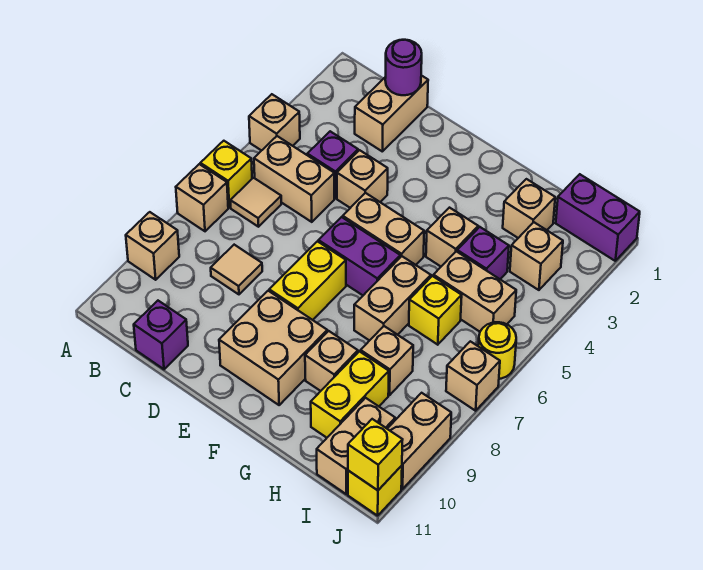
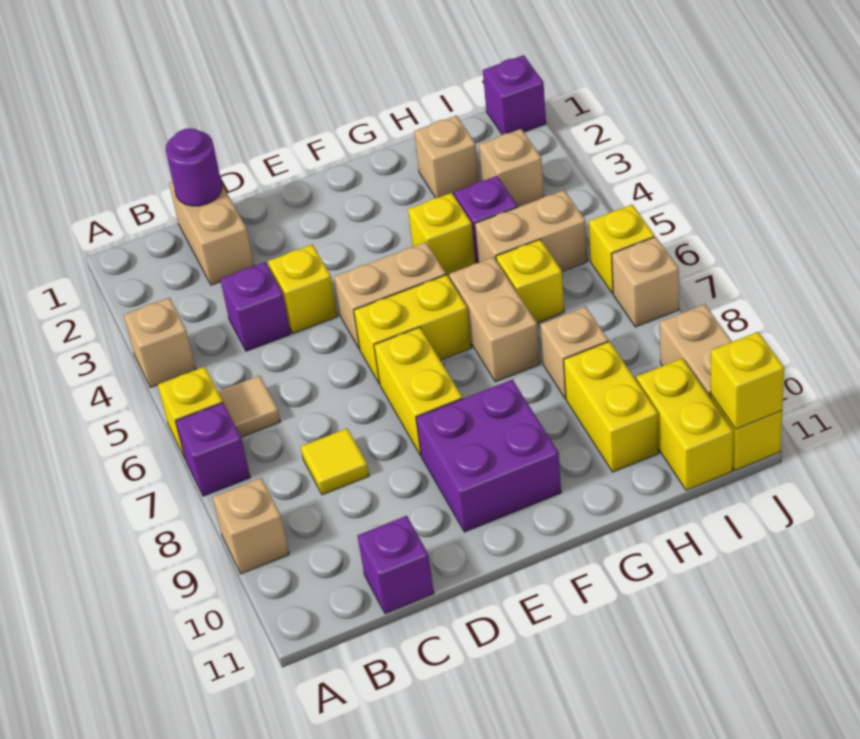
tan 1x1 brick [176,164,228,231] -> purple 1x1 brick [176,403,250,496]
tan 1x2 brick [254,136,334,222] -> none
tan 1x1 tile [211,245,262,294] -> yellow 1x1 tile [301,428,369,495]
tan 1x1 brick [337,150,388,208] -> yellow 1x1 brick [268,244,338,333]
purple 1x2 brick [318,217,400,295] -> yellow 1x2 brick [354,275,471,384]
tan 2x2 brick [219,291,327,405] -> purple 2x2 brick [416,380,561,532]
tan 1x1 brick [426,208,478,266] -> yellow 1x1 brick [408,193,475,275]
tan 1x1 brick [305,331,358,391] -> none
purple 1x2 brick [556,174,640,261] -> purple 1x1 brick [483,55,546,135]
tan 1x2 brick [317,398,395,494] -> yellow 1x2 brick [636,358,733,490]
yellow 1x1 round brick [478,322,516,379] -> yellow 1x1 brick [589,205,655,293]

